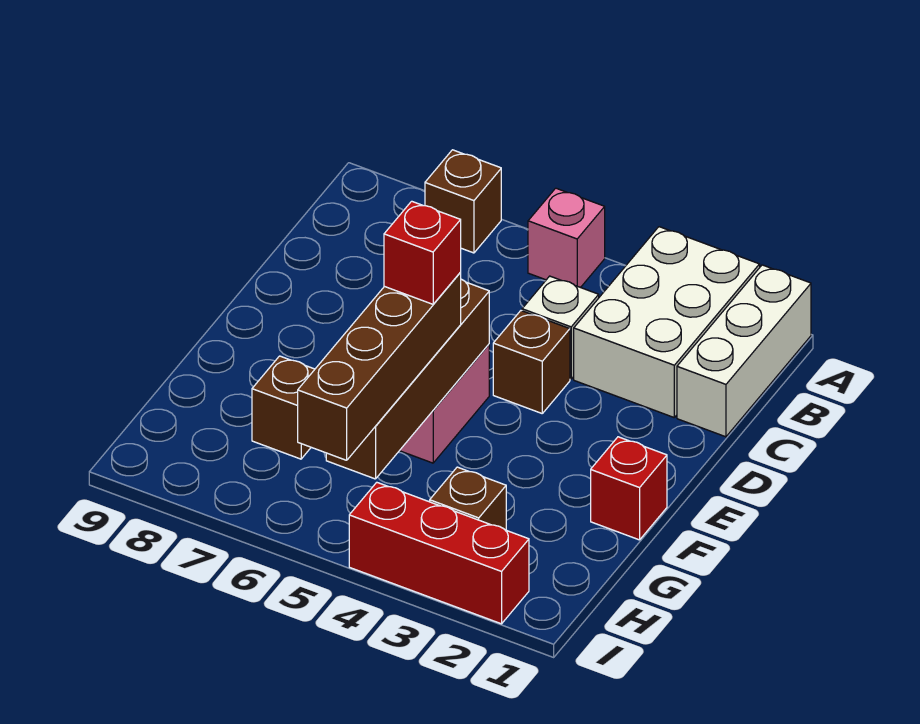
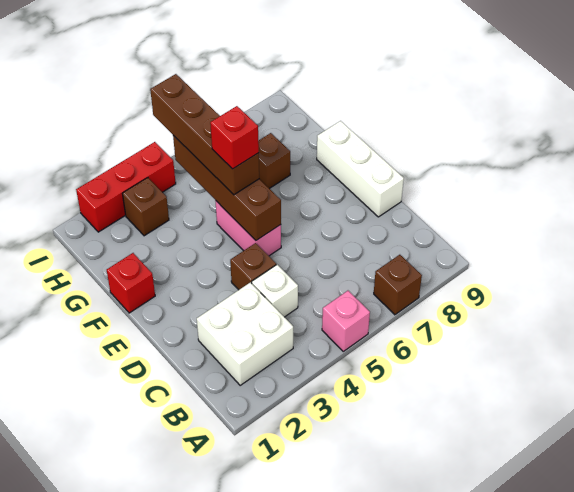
white 1x3 brick [677,265,811,437] -> white 1x3 brick moved to [317,121,404,217]
white 2x3 brick [574,227,760,417] -> white 2x2 brick [197,282,293,385]

